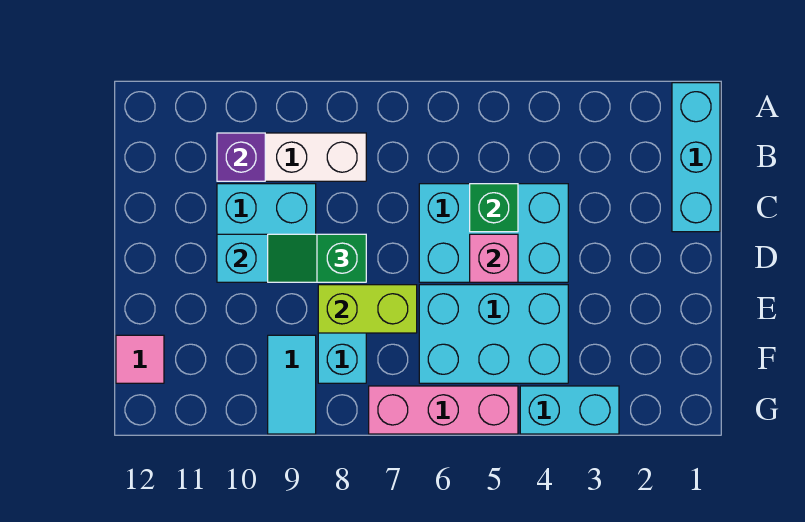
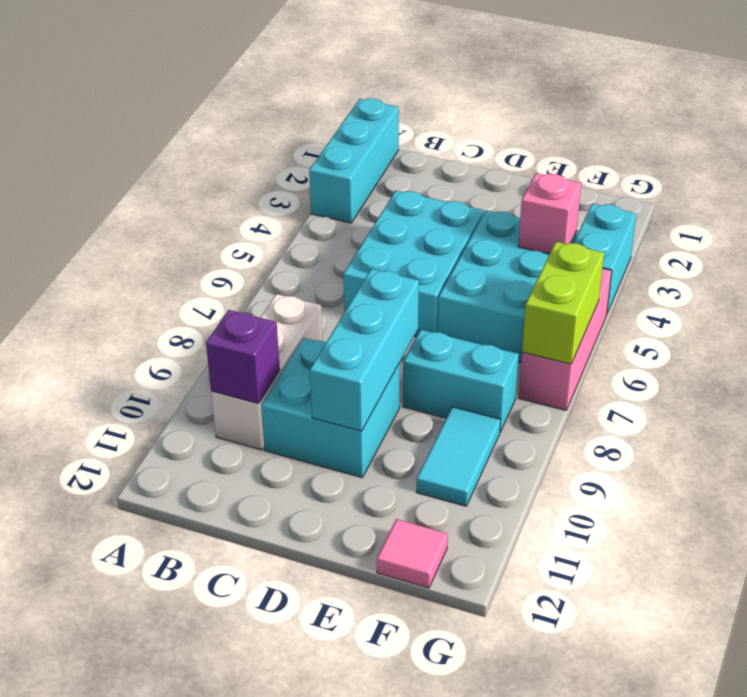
cyan 1x3 brick [672,83,720,232] -> cyan 1x3 brick turned to [309,98,399,223]
green 1x1 brick [470,184,518,232] -> none
pink 1x1 brick [470,234,518,282] -> pink 1x1 brick moved to [518,173,581,254]
green 1x2 slope [268,234,366,282] -> none
lime 1x2 brick [318,285,417,333] -> lime 1x2 brick moved to [522,242,604,364]
cyan 1x2 tile [268,335,316,434] -> cyan 1x2 tile turned to [416,407,501,506]

